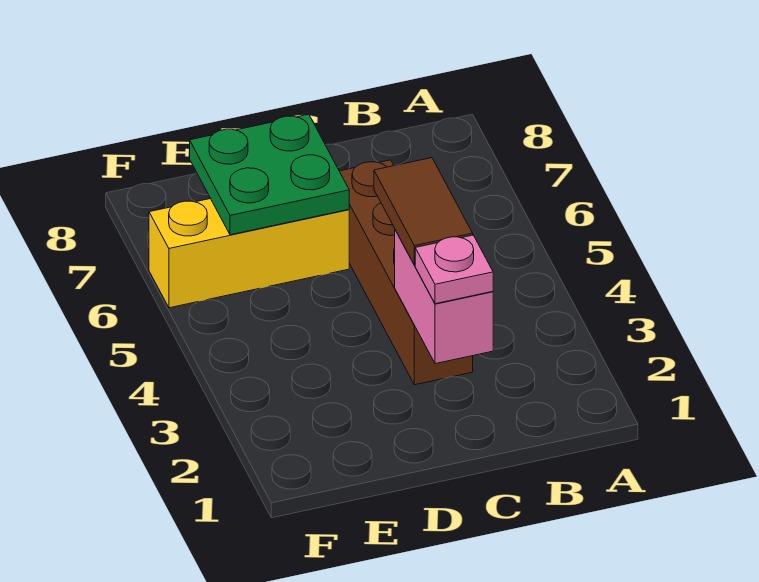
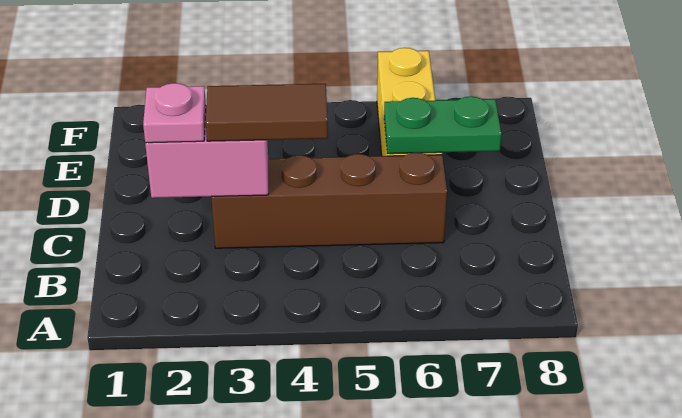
green 2x2 plate [190,114,349,235] -> green 1x2 plate [384,96,502,154]

